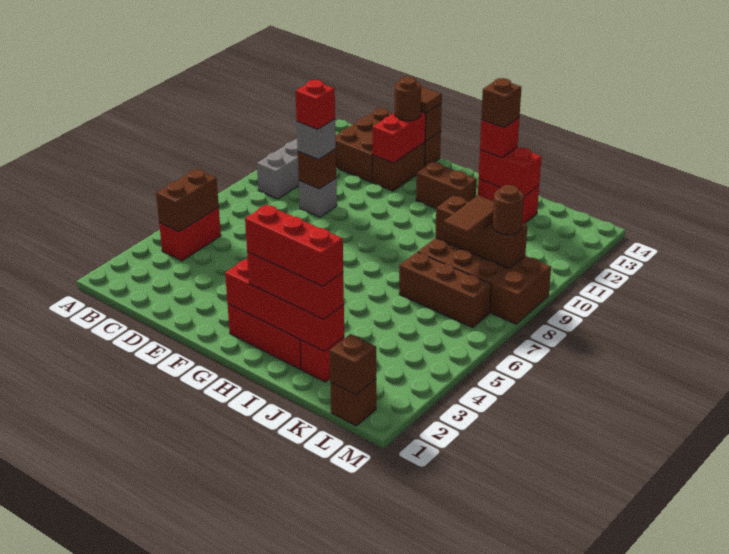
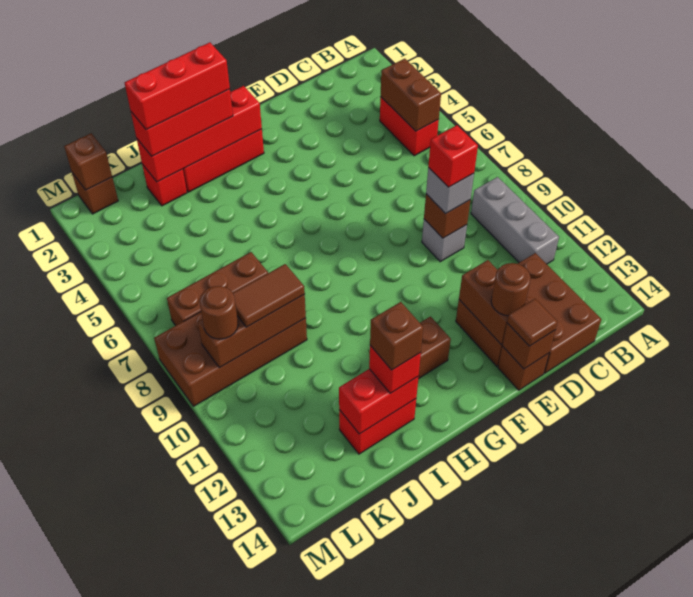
red 1x2 brick [373,112,426,163] -> brown 1x2 brick [459,260,529,345]
brown 1x2 tile [443,195,494,241] -> brown 1x2 tile turned to [233,264,305,327]

